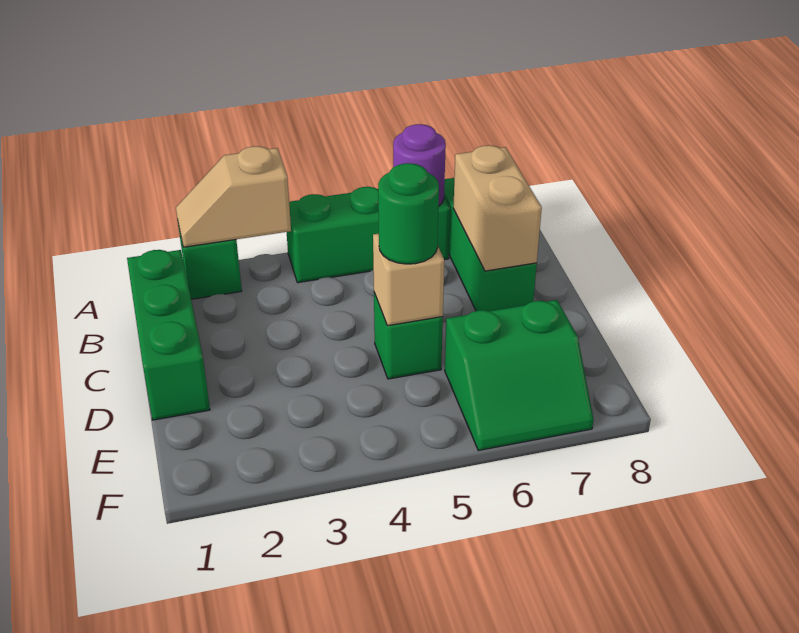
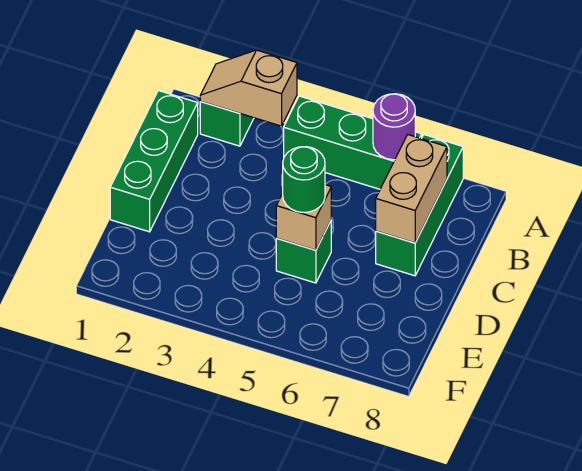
green 2x2 slope [445,300,594,451] -> none

